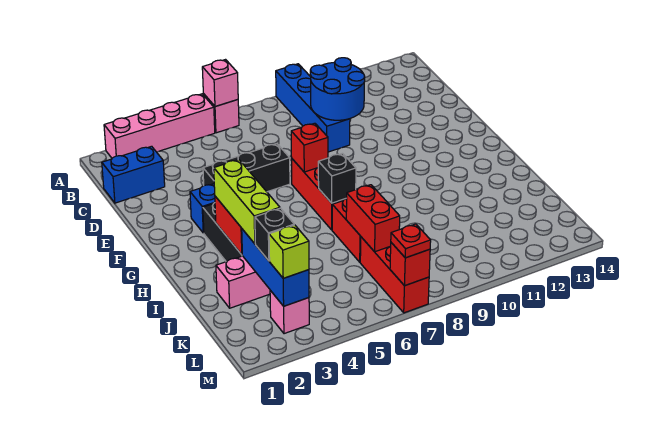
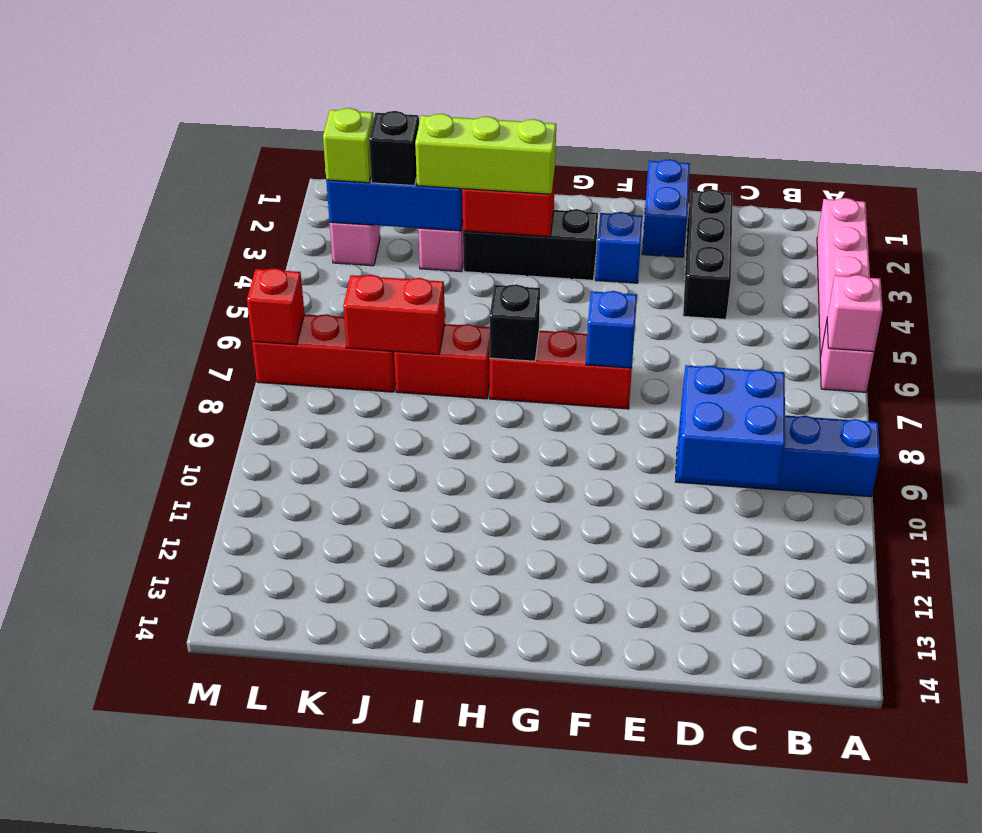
blue 1x2 brick [102,146,165,203] -> blue 1x2 brick moved to [642,159,690,257]
blue 2x2 round brick [310,58,365,120] -> blue 2x2 brick [678,365,785,486]
black 1x3 brick [203,144,290,192] -> black 1x3 brick moved to [683,189,733,319]
red 1x1 brick [291,123,328,172] -> blue 1x1 brick [586,291,637,368]
red 1x1 plate [391,224,431,258] -> none

